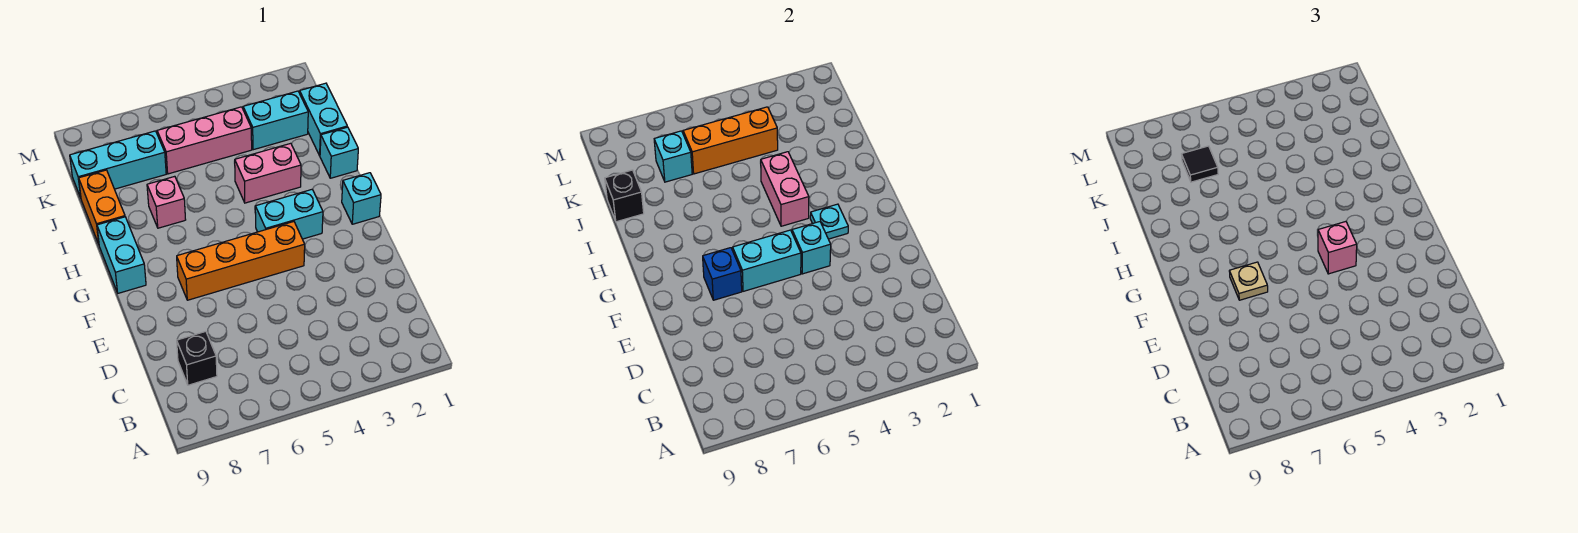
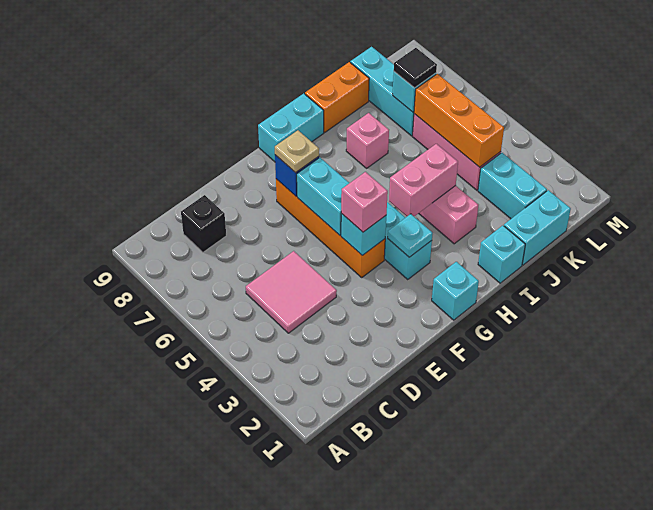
none -> pink 2x2 tile [246,251,337,333]
black 1x1 brick [605,170,644,222] -> none

